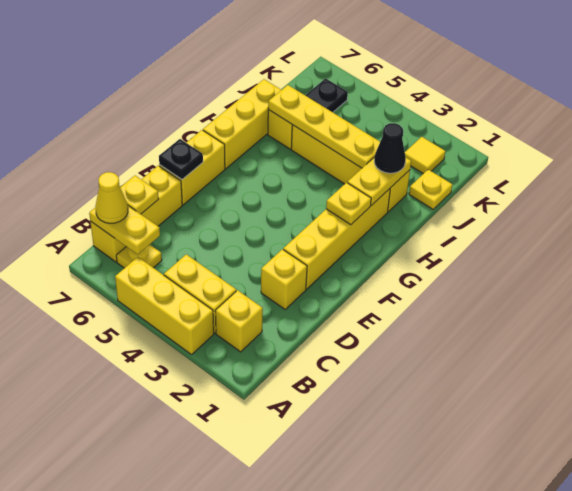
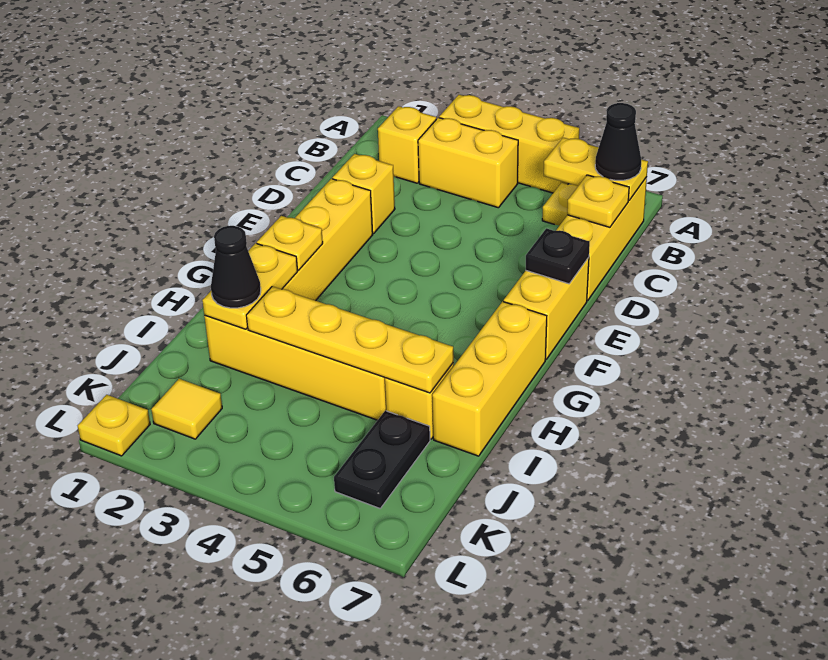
yellow 1x1 cone [95,172,128,223] -> black 1x1 cone [595,103,641,180]
yellow 1x1 plate [409,170,452,209] -> yellow 1x1 plate moved to [78,395,150,456]

